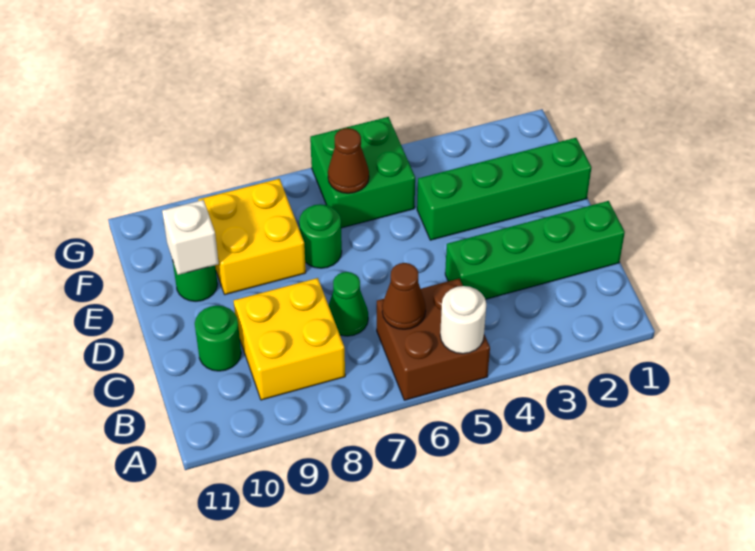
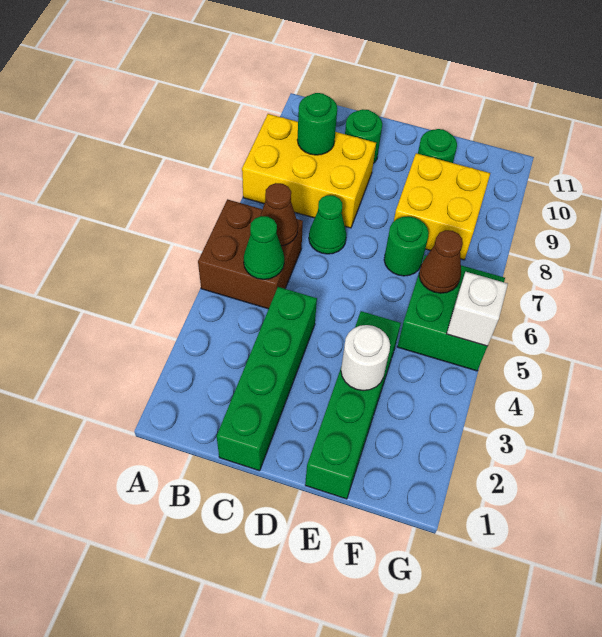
white 1x1 round brick [440,286,486,354] -> white 1x1 round brick moved to [341,325,390,391]
none -> green 1x1 cone [244,216,284,279]
yellow 2x2 brick [234,278,345,400] -> yellow 2x3 brick [242,114,376,228]
none -> green 1x1 round brick [297,93,337,155]
white 1x1 brick [162,200,219,275] -> white 1x1 brick moved to [447,272,508,346]

